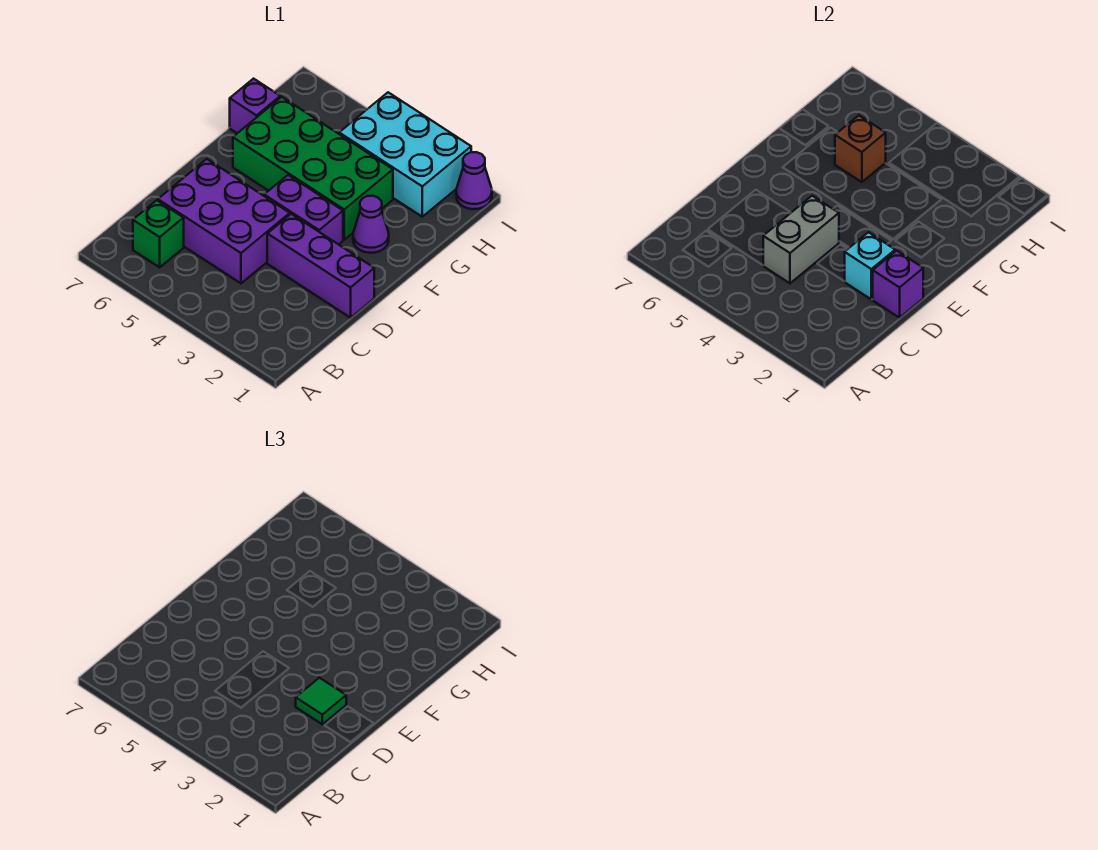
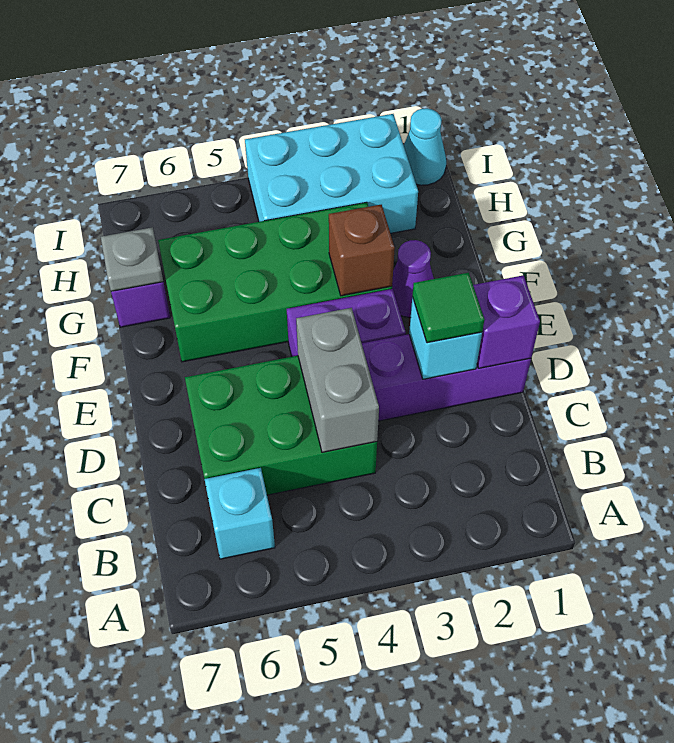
green 1x1 brick [133,200,184,267] -> cyan 1x1 brick [204,468,275,559]
purple 2x3 brick [158,159,290,283] -> green 2x3 brick [185,356,377,495]
brown 1x1 brick [835,115,886,182] -> brown 1x1 brick moved to [329,205,395,296]
none -> grey 1x1 plate [101,227,163,291]
purple 1x1 cone [456,152,492,209] -> cyan 1x1 cone [404,108,446,185]

